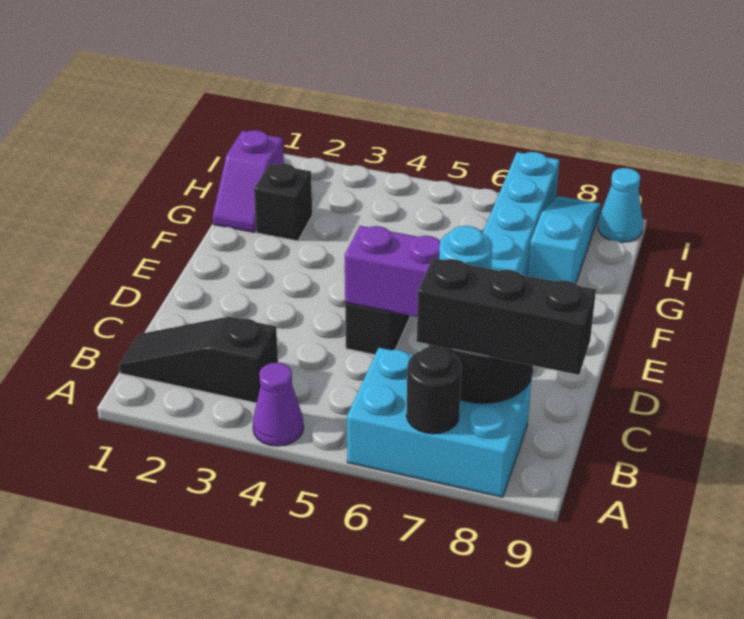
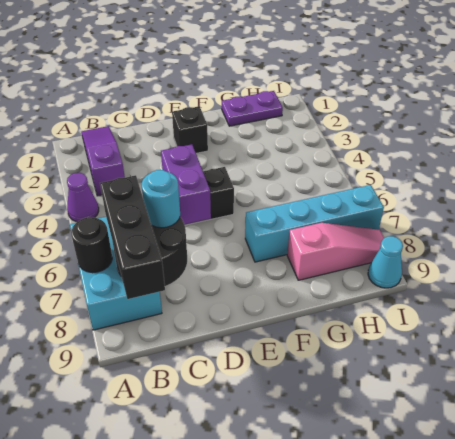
black 1x3 slope [119,317,278,403] -> purple 1x3 slope [82,126,125,196]
purple 1x2 slope [213,130,284,232] -> purple 1x2 plate [222,91,283,126]
black 1x1 brick [254,164,312,241] -> black 1x1 brick moved to [172,106,208,153]
cyan 1x3 slope [528,196,601,284] -> pink 1x3 slope [287,223,384,280]

